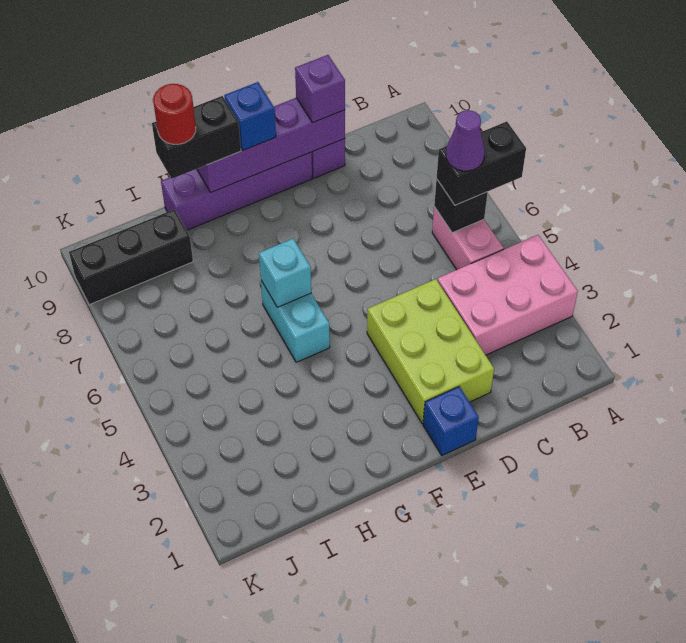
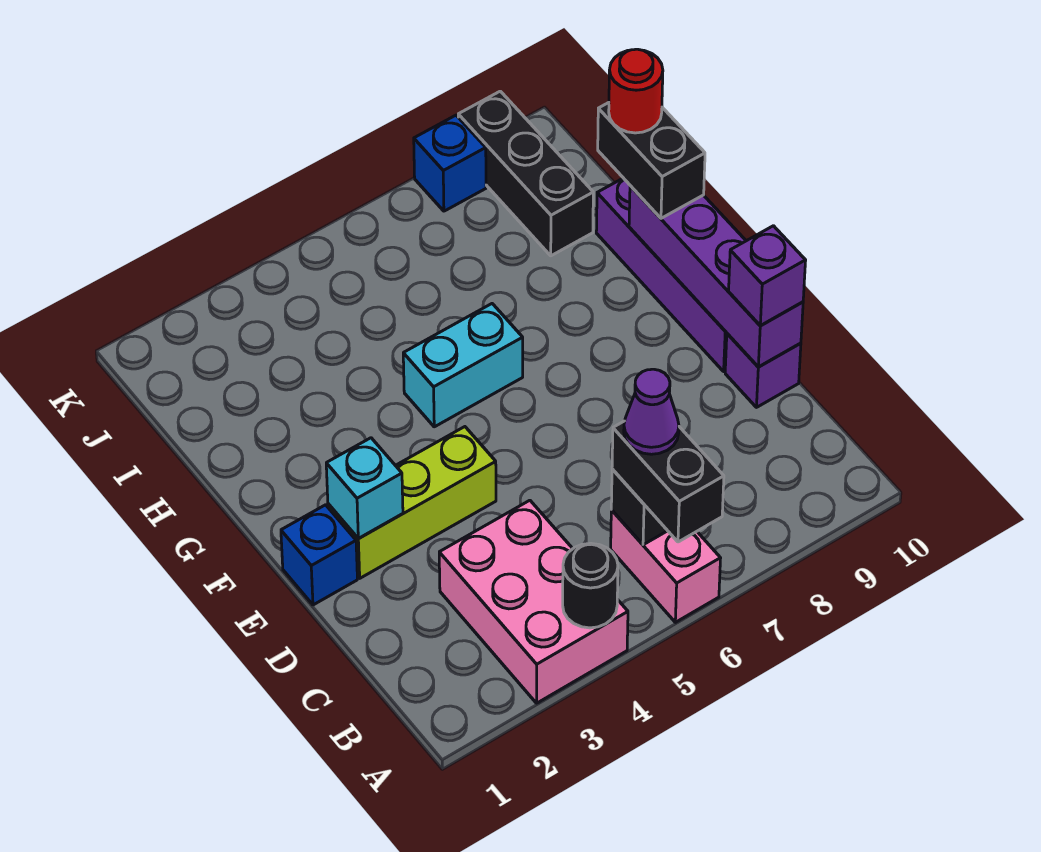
none -> black 1x1 round brick [563,543,618,628]
pink 1x2 brick [432,207,504,270] -> pink 1x2 brick turned to [611,510,721,622]
lime 2x3 brick [367,279,494,424] -> lime 1x3 brick [328,427,496,578]
blue 1x1 brick [224,82,276,150] -> blue 1x1 brick moved to [414,115,486,211]
cyan 1x1 brick [259,239,311,307] -> cyan 1x1 brick moved to [326,438,403,539]

